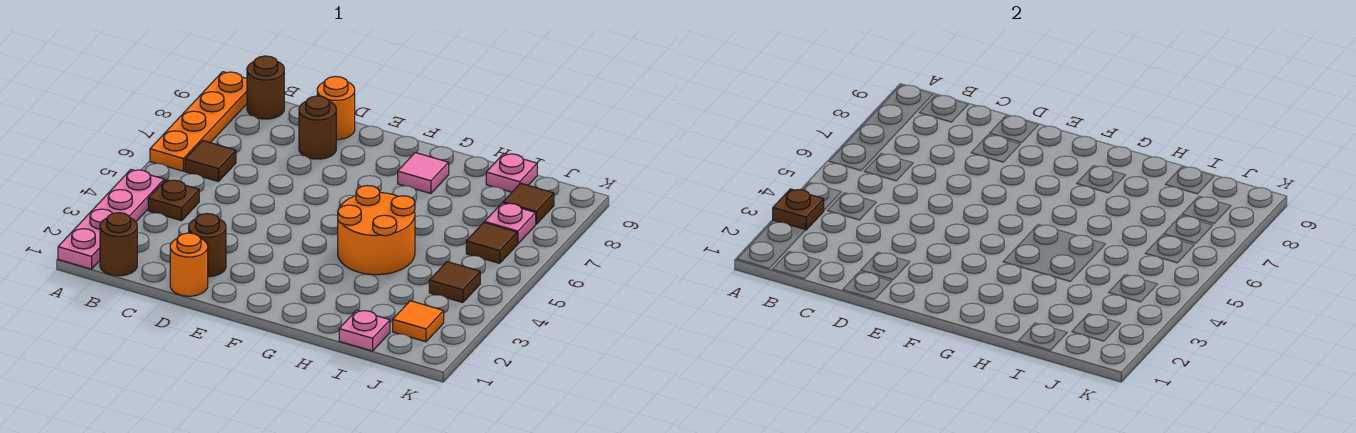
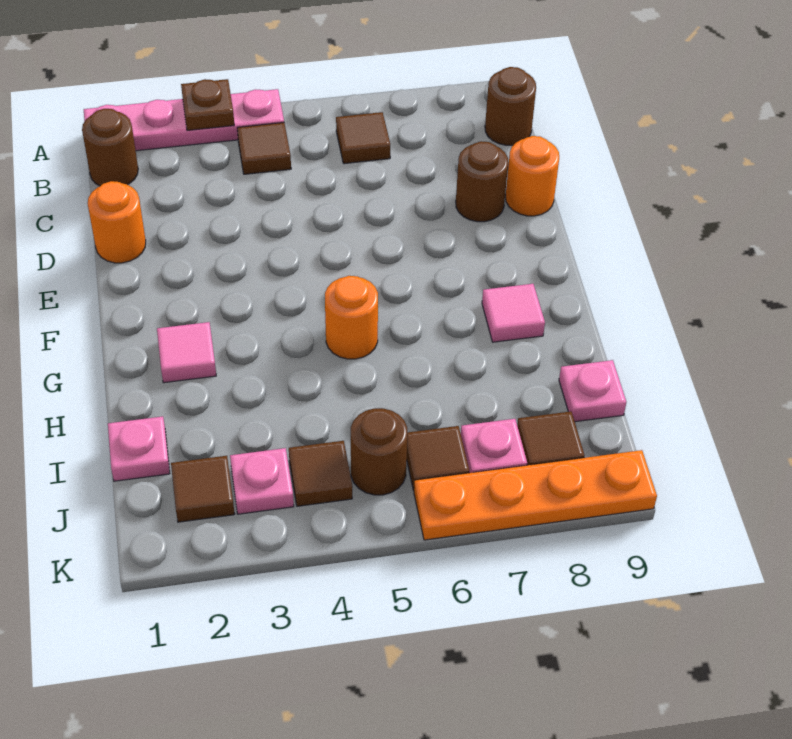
orange 1x4 plate [150,72,247,171] -> orange 1x4 plate moved to [414,450,657,540]
brown 1x1 plate [148,180,199,221] -> brown 1x1 tile [237,123,291,174]
brown 1x1 round brick [189,214,226,277] -> brown 1x1 round brick moved to [351,408,407,495]
none -> pink 1x1 tile [157,322,216,383]
orange 2x2 round brick [338,186,415,275] -> orange 1x1 round brick [325,276,378,359]
orange 1x1 tile [393,301,444,342] -> brown 1x1 tile [171,456,235,522]
none -> pink 1x1 plate [230,448,294,514]

